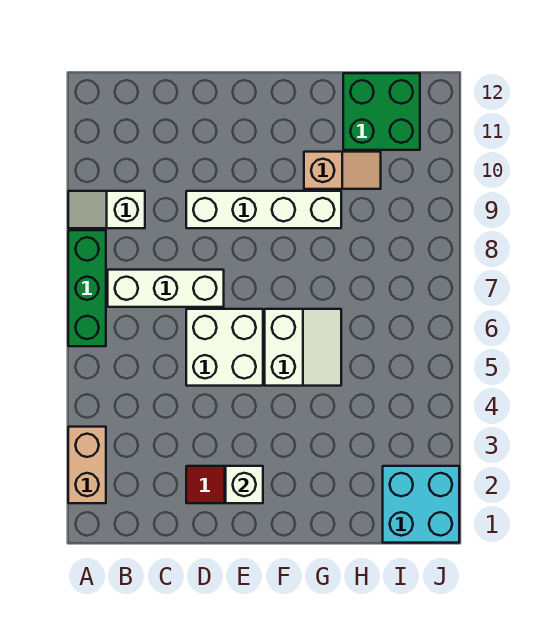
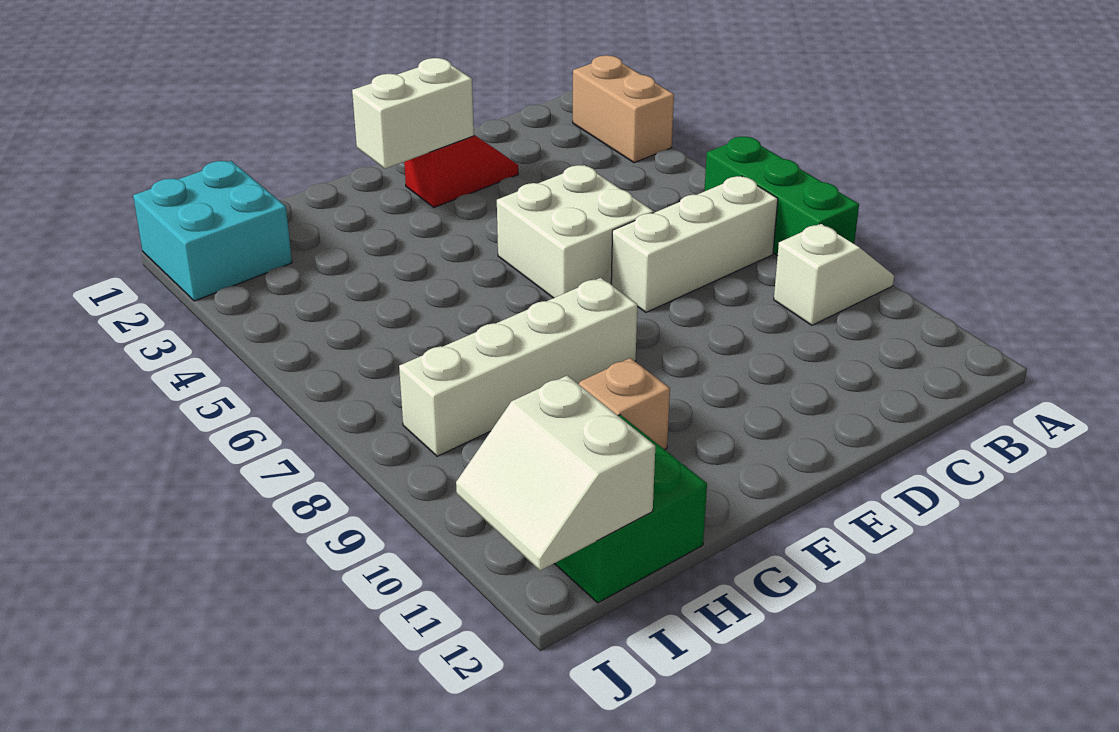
white 1x4 brick [186,191,341,228] -> white 1x4 brick moved to [399,278,637,456]
white 1x1 brick [226,466,263,503] -> white 1x2 brick [352,58,474,169]
white 2x2 slope [265,309,341,386] -> white 2x2 slope moved to [456,376,655,571]

